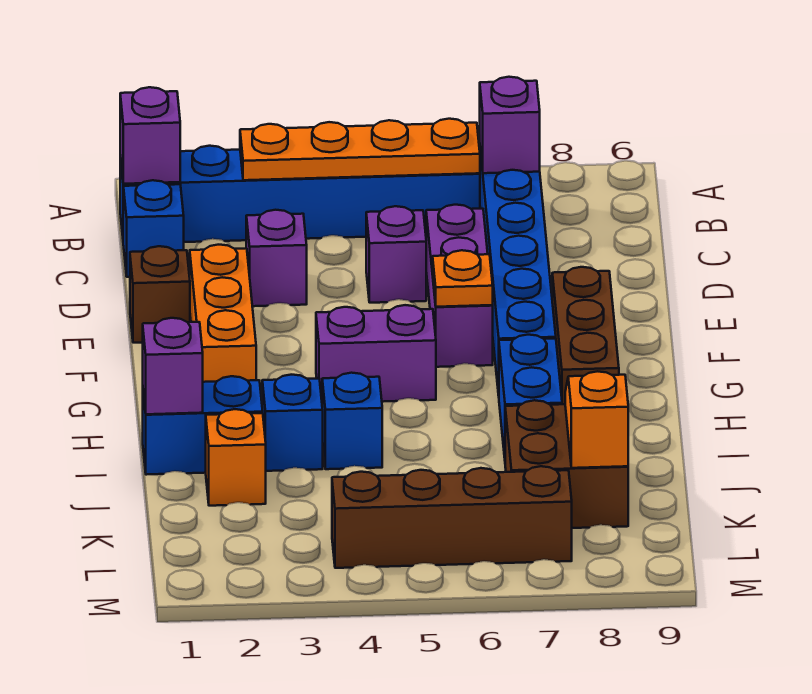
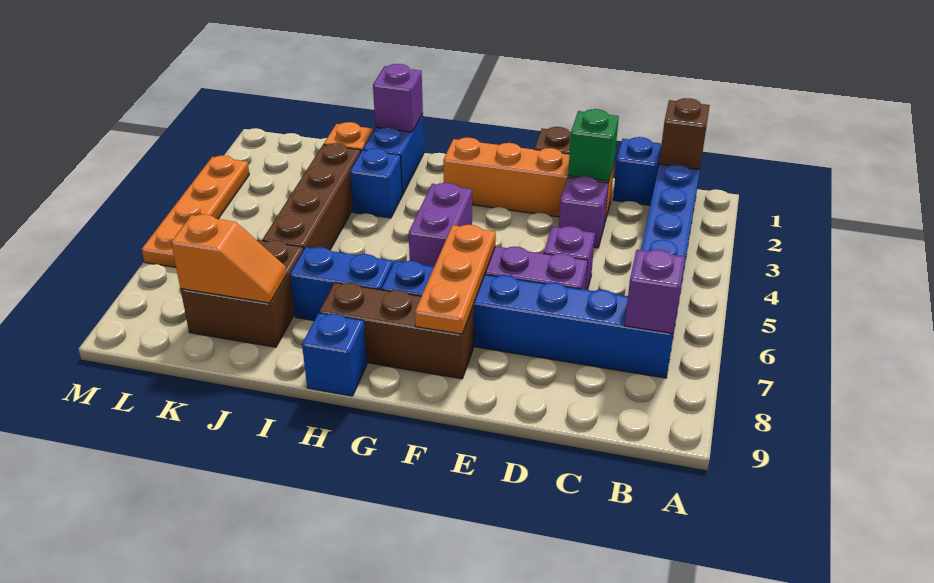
purple 1x1 brick [120,87,180,184] -> brown 1x1 brick [659,98,710,169]
orange 1x4 plate [240,119,480,180] -> orange 1x4 plate moved to [142,155,249,267]
none -> green 1x1 brick [568,109,619,181]
orange 1x3 brick [190,245,256,382] -> orange 1x4 brick [443,138,614,221]
orange 1x1 plate [433,250,493,307] -> orange 1x3 plate [415,225,496,334]
blue 1x1 brick [322,373,382,469] -> blue 1x1 brick moved to [302,313,367,396]
brown 1x4 brick [332,466,572,568] -> brown 1x4 brick moved to [262,143,361,250]

